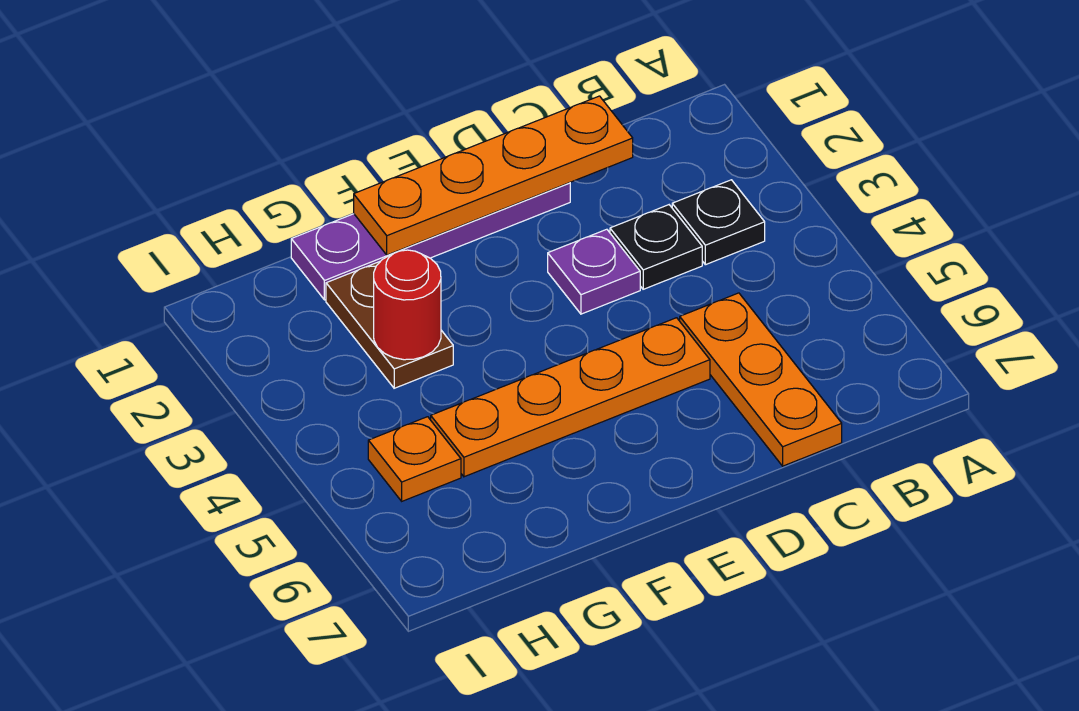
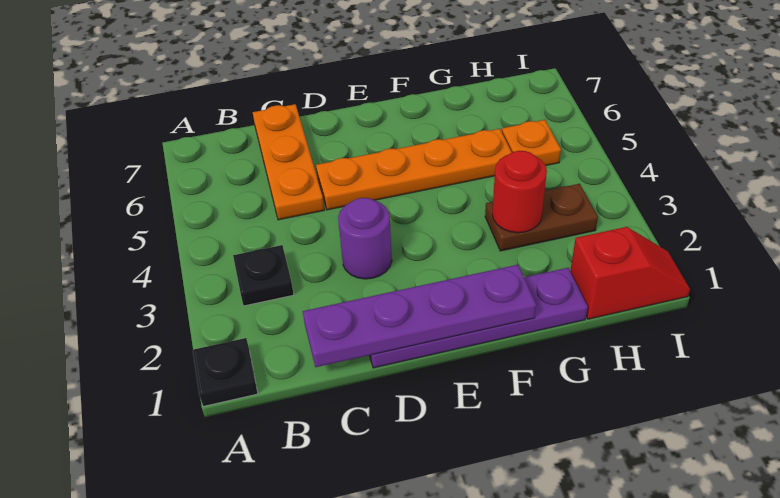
orange 1x4 plate [354,96,633,255] -> purple 1x4 plate [303,265,536,367]
black 1x1 plate [610,205,702,289] -> black 1x1 plate moved to [193,338,258,406]
purple 1x1 plate [548,229,640,314] -> purple 1x1 round brick [338,198,392,279]
brown 1x2 plate [326,262,453,388] -> brown 1x2 plate turned to [485,184,598,251]
none -> red 1x2 slope [570,227,690,319]

